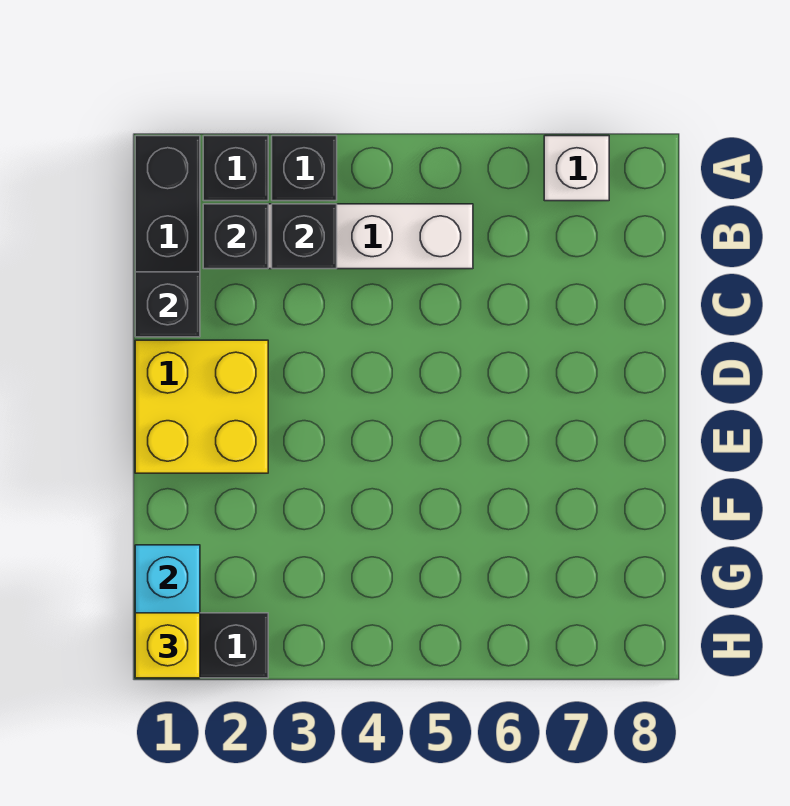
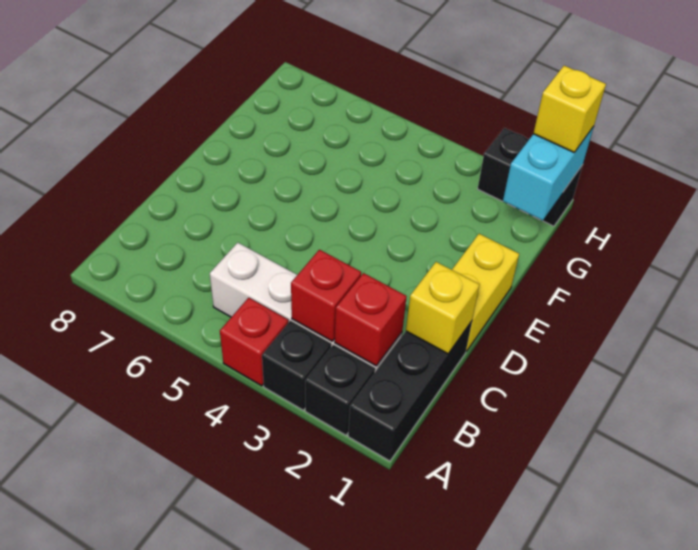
none -> red 1x1 brick [220,298,288,386]
white 1x1 brick [544,136,609,201] -> none
black 1x1 brick [203,204,268,269] -> red 1x1 brick [335,273,407,366]
black 1x1 brick [272,204,337,269] -> red 1x1 brick [291,250,361,341]
black 1x1 brick [135,272,200,337] -> yellow 1x1 brick [406,262,480,354]
yellow 2x2 brick [135,340,268,473] -> yellow 1x2 brick [452,234,519,351]

